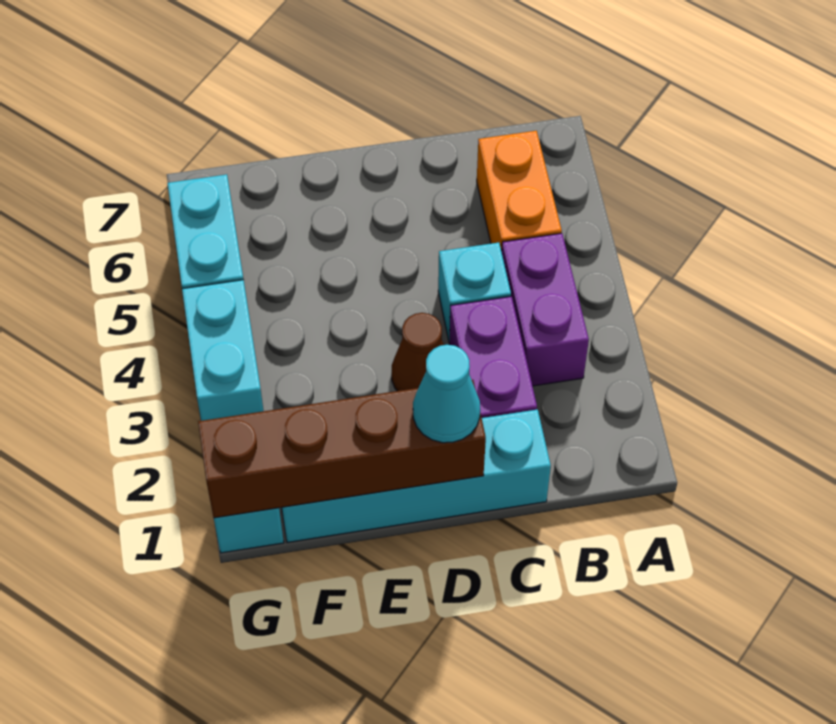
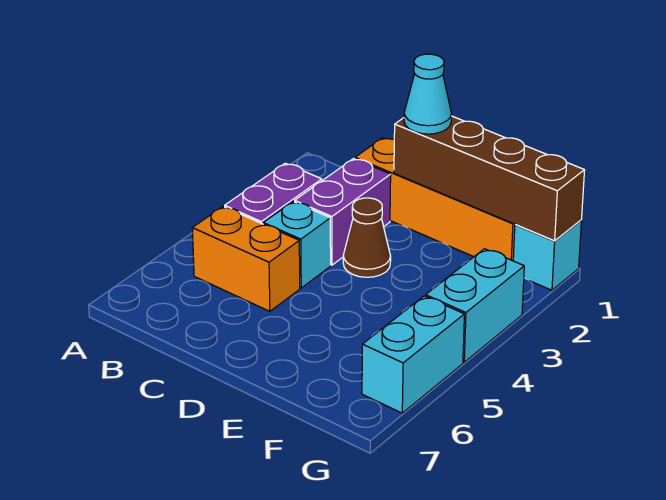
orange 1x2 brick [477,131,562,252] -> orange 1x2 brick turned to [192,207,300,311]
cyan 1x4 brick [281,410,551,542] -> orange 1x4 brick [355,138,515,261]

